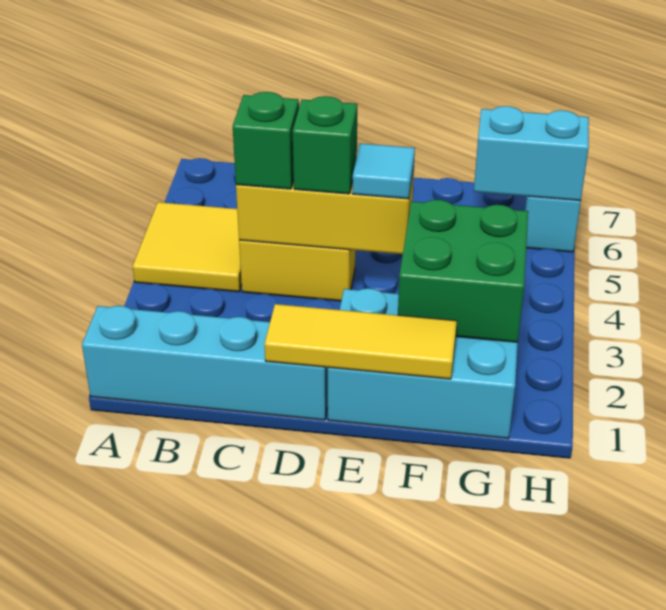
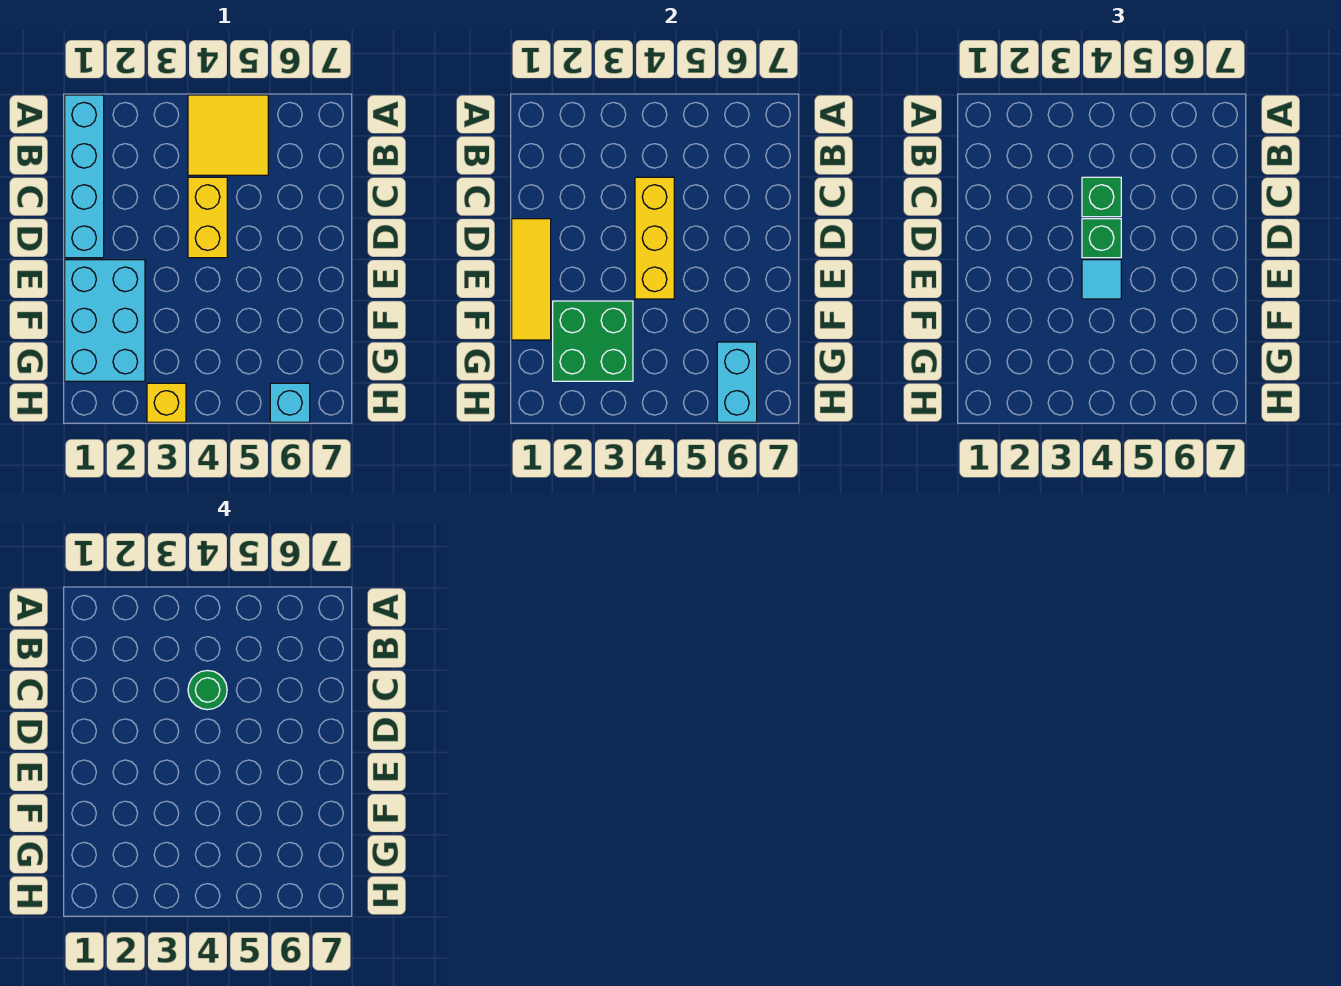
none -> green 1x1 round brick [188,670,227,710]
none -> yellow 1x1 brick [147,383,186,422]

